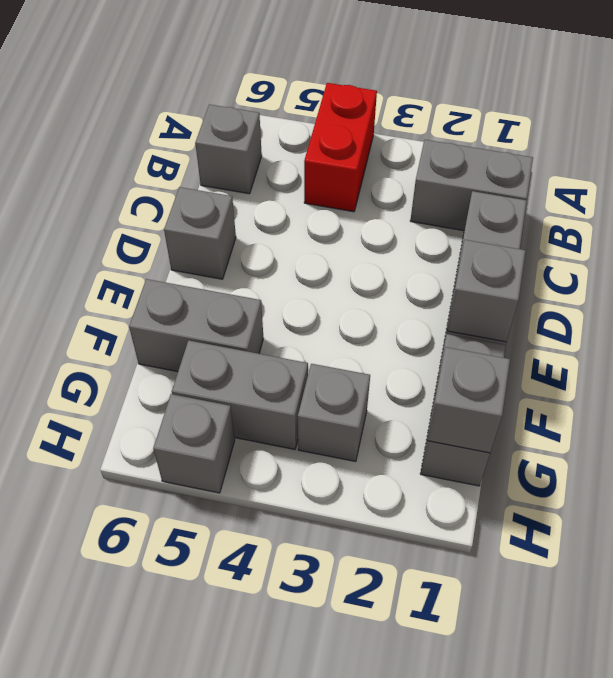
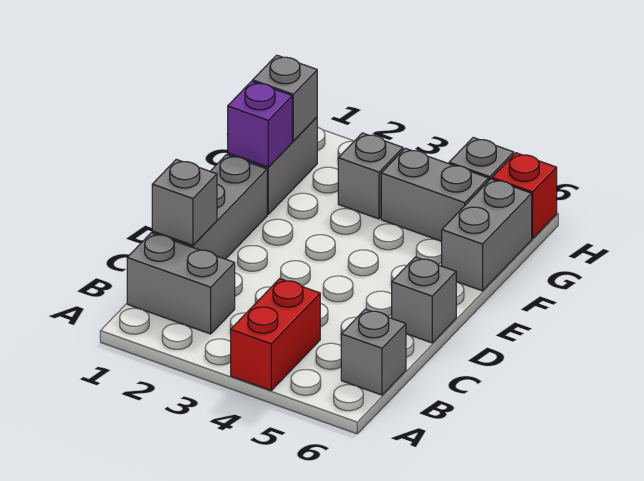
grey 1x1 brick [447,240,526,342] -> grey 1x1 brick moved to [152,159,217,245]
none -> purple 1x1 brick [228,81,292,167]
grey 1x2 brick [129,279,264,372] -> grey 1x2 brick turned to [441,179,532,291]
none -> red 1x1 brick [492,153,557,239]

